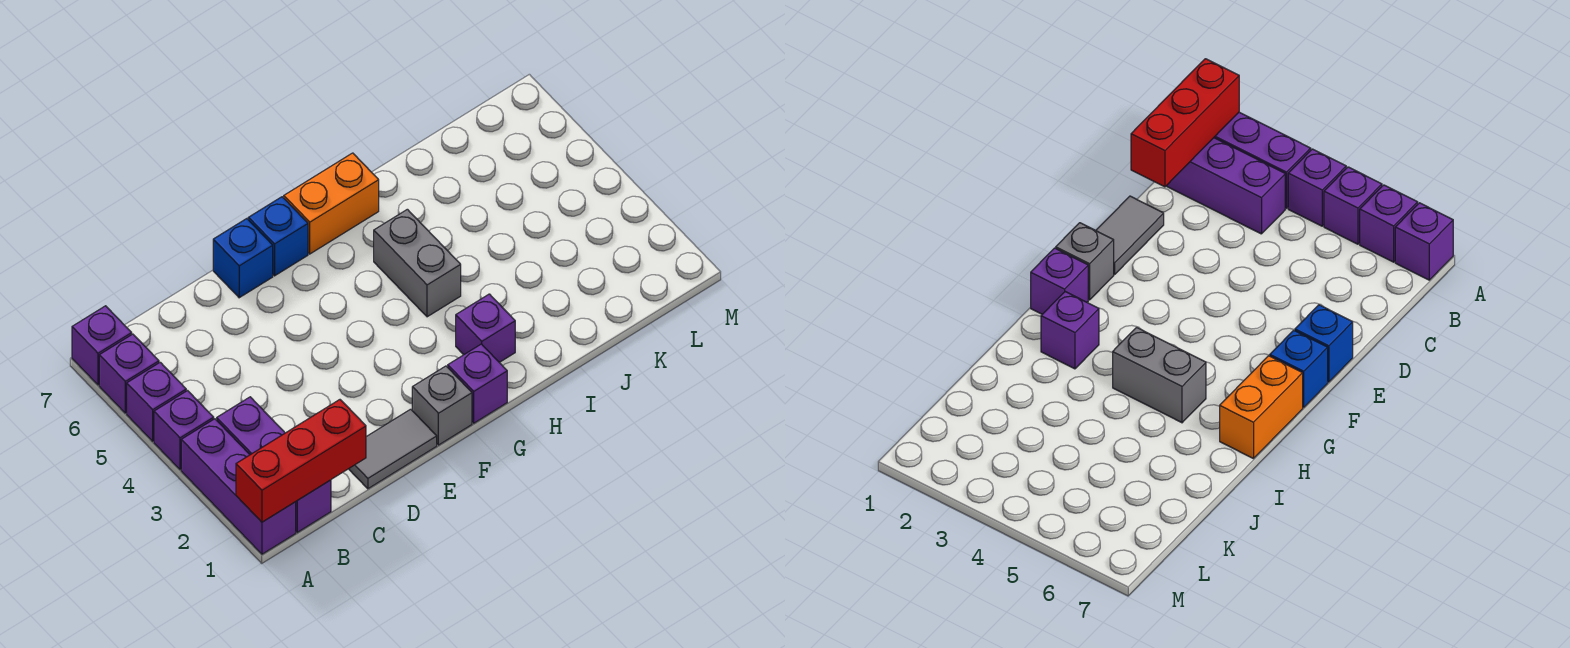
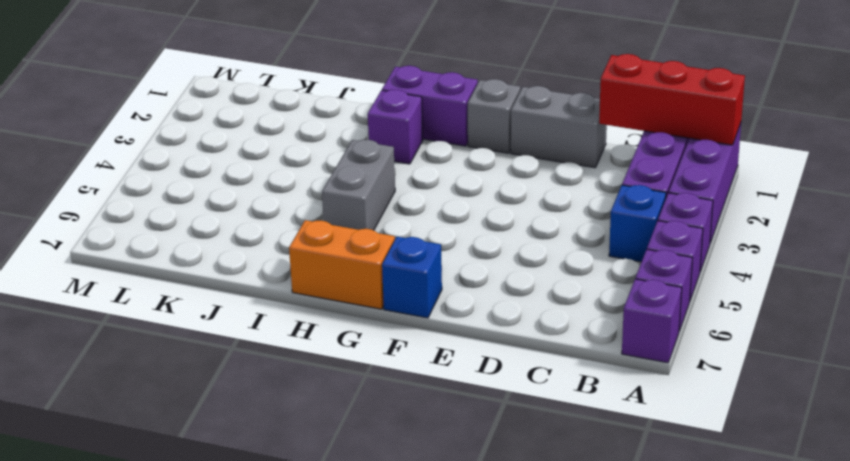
grey 1x2 tile [349,409,437,489] -> grey 1x2 brick [511,86,607,168]
blue 1x1 brick [213,219,273,298] -> blue 1x1 brick moved to [609,185,666,262]
purple 1x1 brick [448,344,507,423] -> purple 1x2 brick [382,66,478,146]

